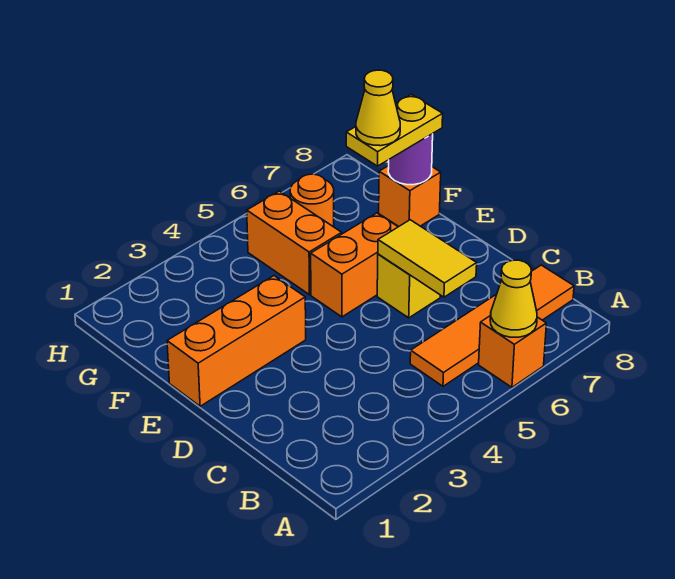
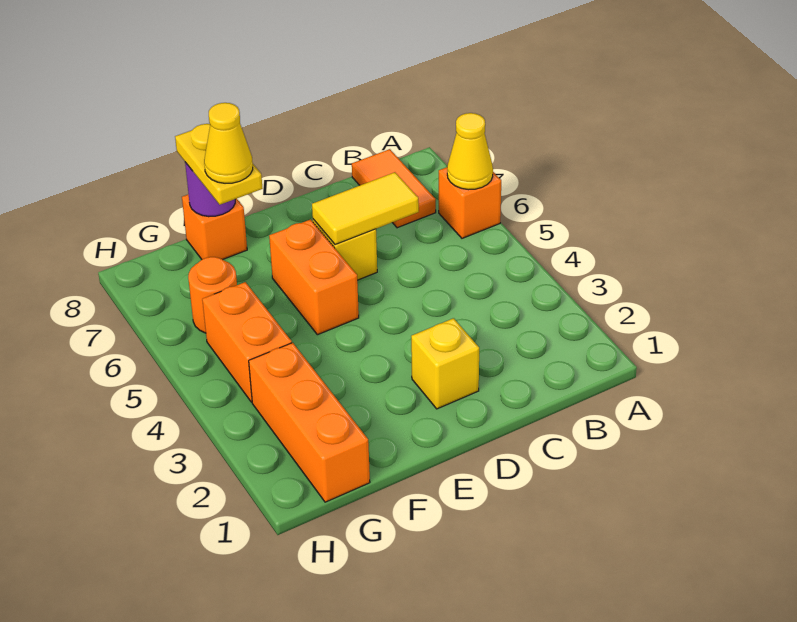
orange 1x4 tile [410,265,574,386] -> orange 1x2 tile [352,149,436,228]
none -> yellow 1x1 brick [411,318,479,409]
orange 1x3 brick [167,276,306,406] -> orange 1x3 brick moved to [249,343,370,502]
orange 1x2 brick [247,191,342,295] -> orange 1x2 brick turned to [202,282,292,402]

